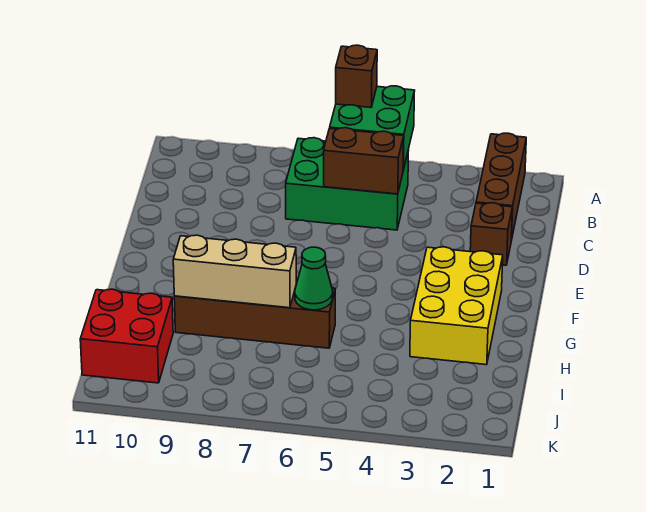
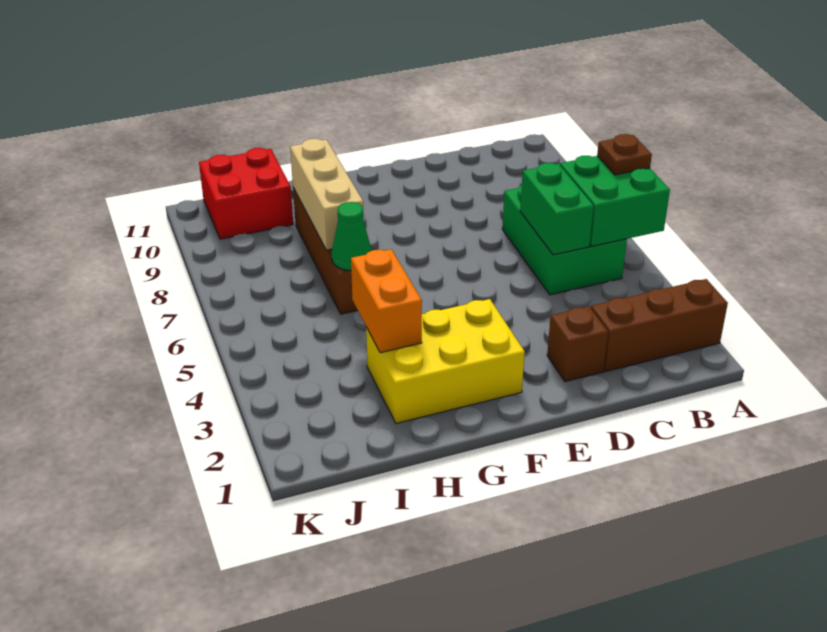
brown 1x1 brick [336,45,377,107] -> brown 1x1 plate [597,134,652,175]
brown 1x2 brick [324,128,404,194] -> green 1x2 brick [520,163,594,255]
none -> orange 1x2 brick [351,249,422,353]

